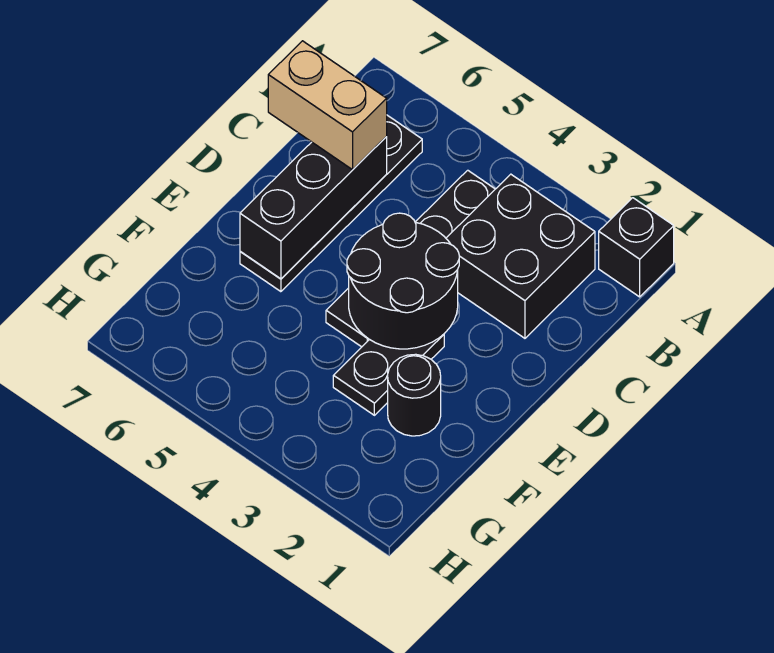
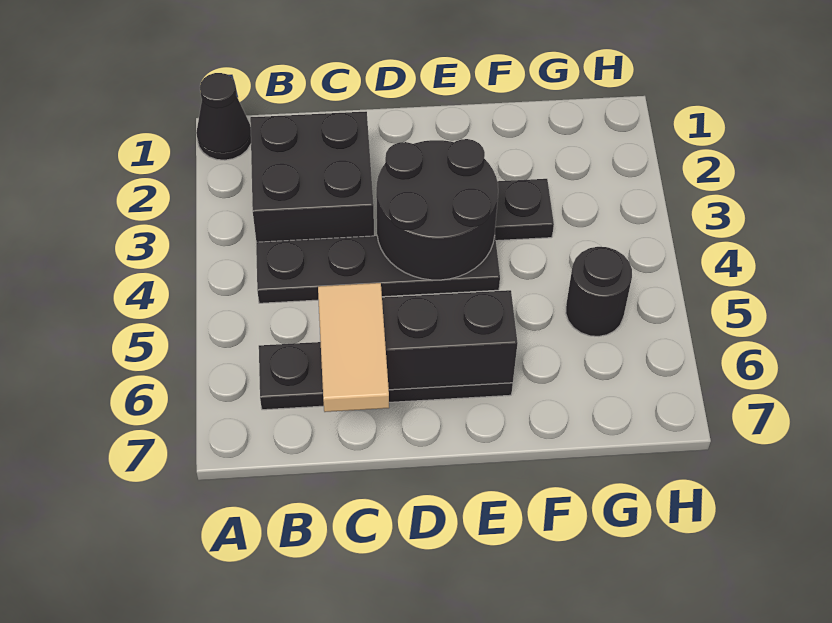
black 1x1 brick [599,198,674,297] -> black 1x1 cone [196,73,251,160]
tan 1x2 brick [268,41,387,170] -> tan 1x2 tile [318,283,389,412]
black 1x1 round brick [388,354,441,436] -> black 1x1 round brick moved to [566,247,632,336]

